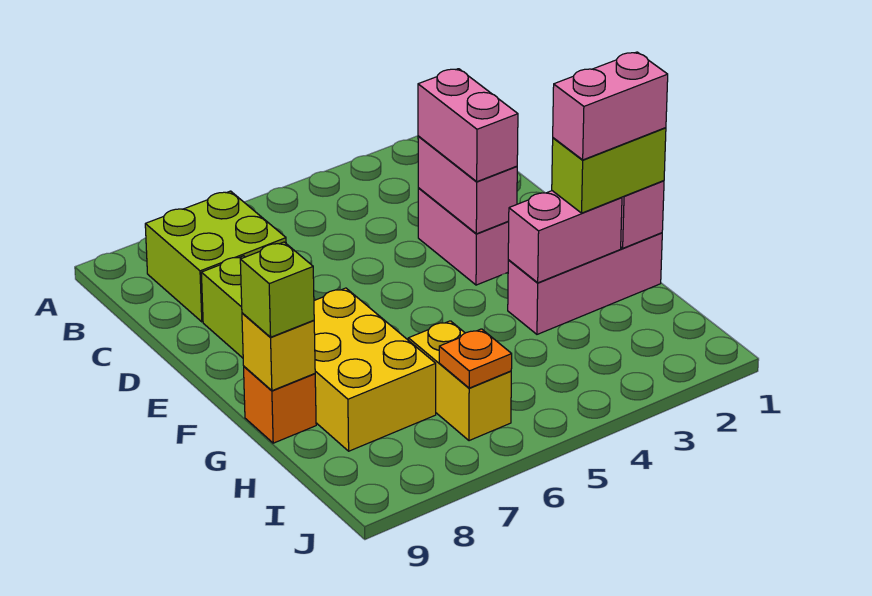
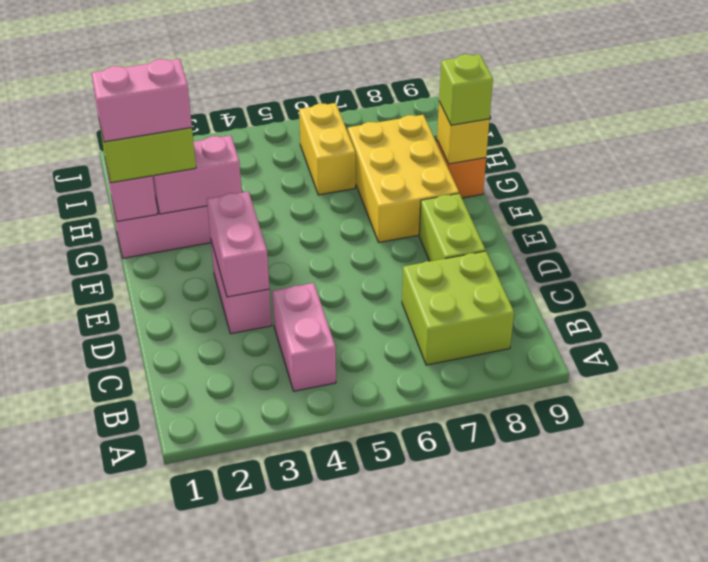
pink 1x2 brick [418,69,518,182] -> pink 1x2 brick moved to [272,283,336,391]
orange 1x1 plate [439,329,512,388] -> none

